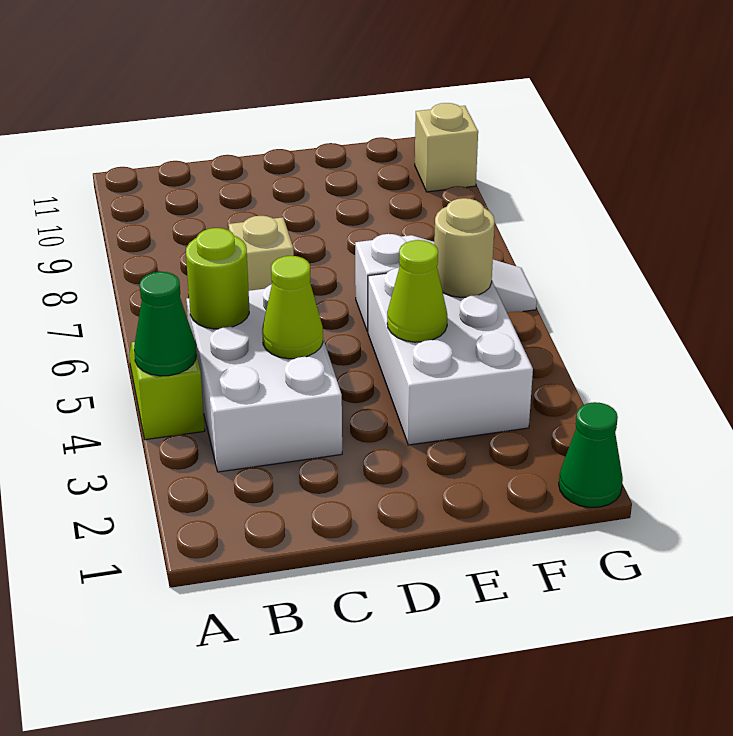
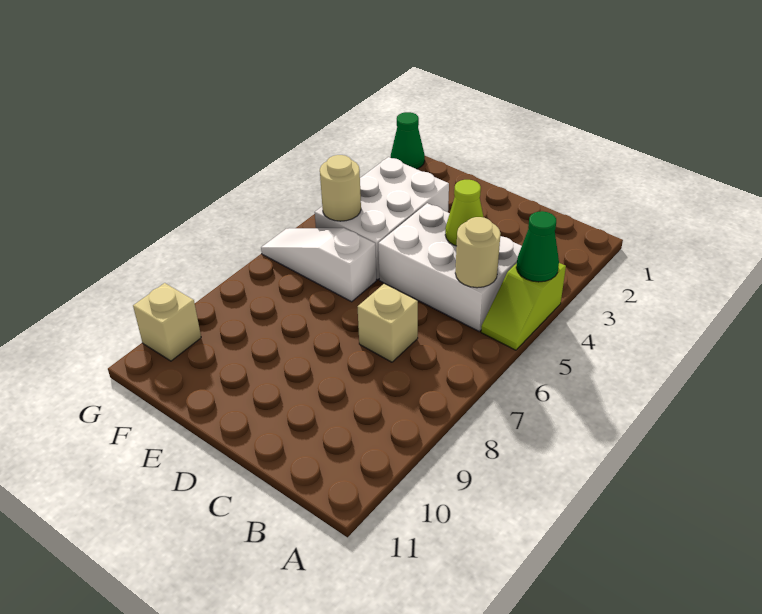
white 2x3 brick [186,284,342,472] -> white 2x3 brick turned to [378,203,522,331]
lime 1x1 round brick [186,228,249,329] -> tan 1x1 round brick [455,217,501,288]
lime 1x1 cone [387,240,447,342] -> none

